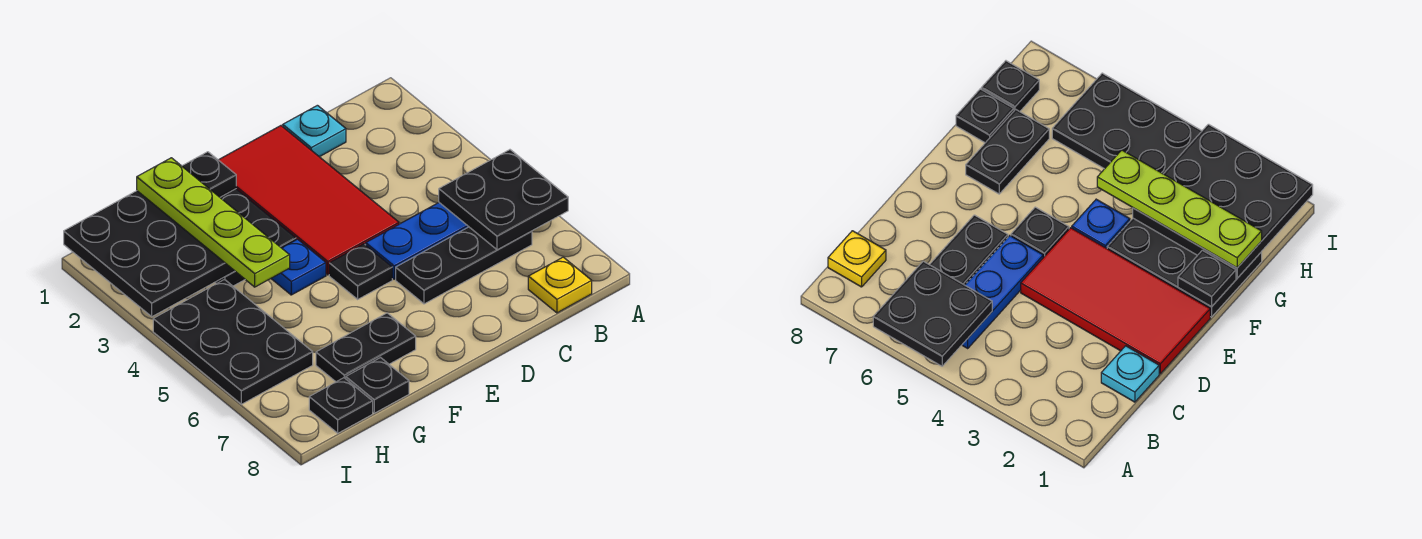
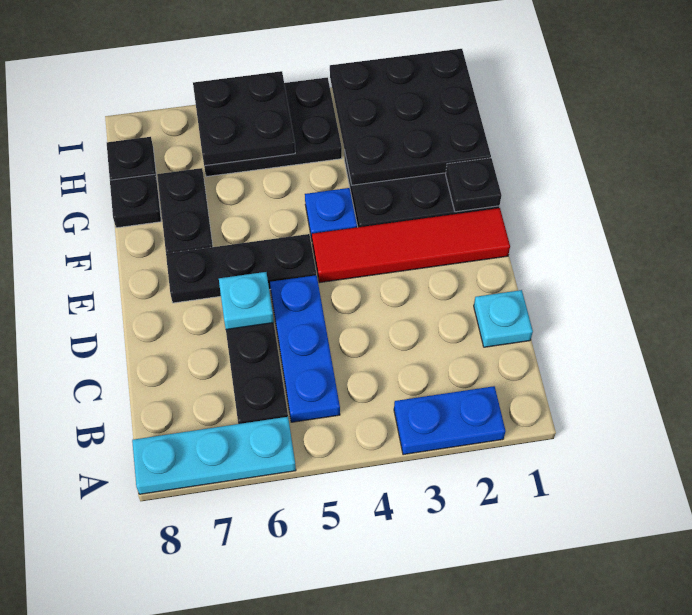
none -> blue 1x2 plate [394,386,505,455]
black 2x2 plate [439,150,568,250] -> black 2x2 plate moved to [193,71,295,166]
none -> cyan 1x3 plate [132,417,296,494]
yellow 1x1 plate [528,257,592,313] -> none
red 2x4 tile [219,126,399,275] -> red 1x4 tile [312,208,510,283]
none -> cyan 1x1 plate [219,272,274,329]
black 1x1 plate [329,244,392,299] -> black 1x3 plate [166,234,316,303]
lime 1x4 plate [137,158,290,287] -> none

